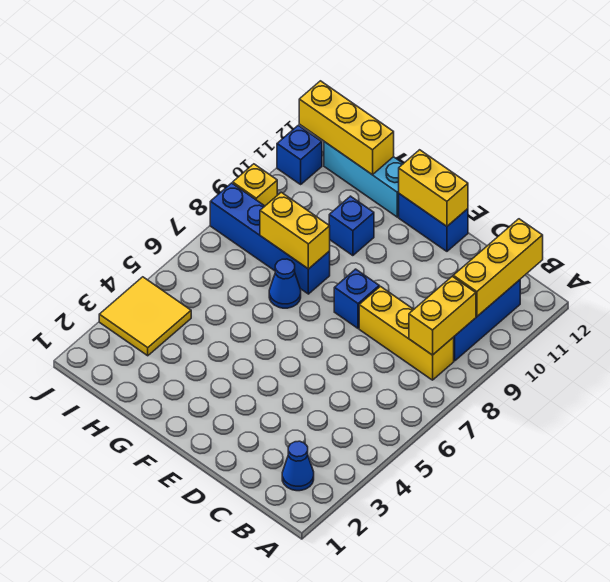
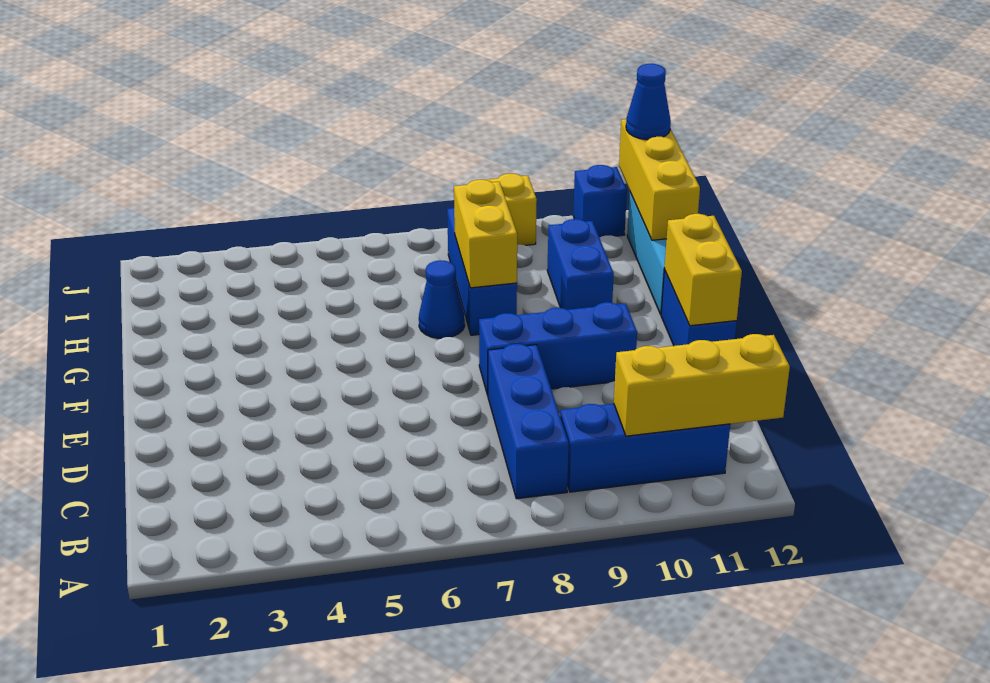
blue 1x1 cone [282,441,314,491] -> blue 1x1 cone moved to [626,64,671,140]
yellow 1x3 brick [359,286,454,380] -> blue 1x3 brick [488,344,569,499]
yellow 1x2 brick [409,276,476,355] -> none
blue 1x1 brick [334,269,379,328] -> blue 1x3 brick [479,302,637,395]
blue 1x4 brick [210,183,330,294] -> blue 1x3 brick [447,208,517,335]
blue 1x1 brick [329,196,374,256] -> blue 1x2 brick [547,219,614,310]
yellow 2x2 tile [99,277,191,356] -> none

